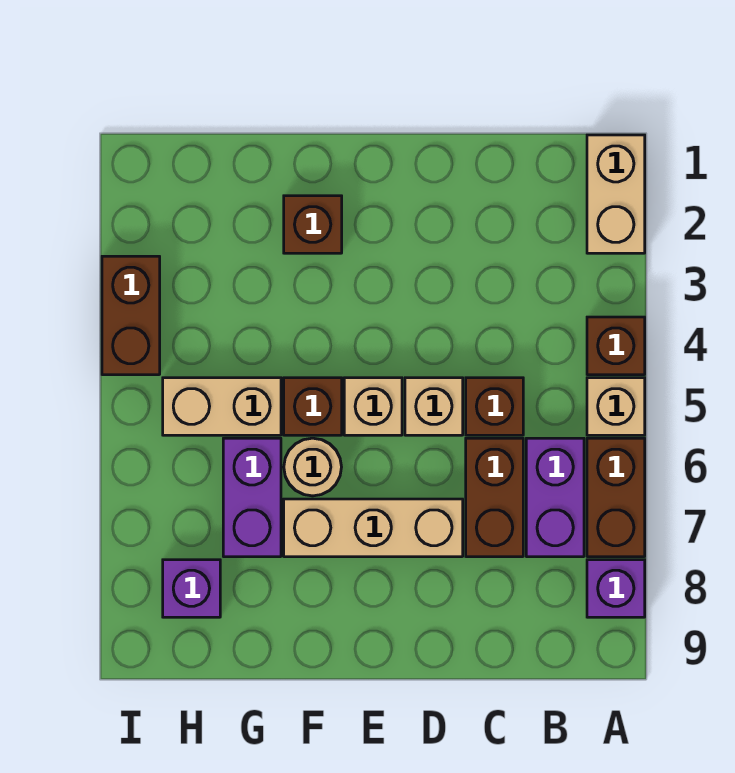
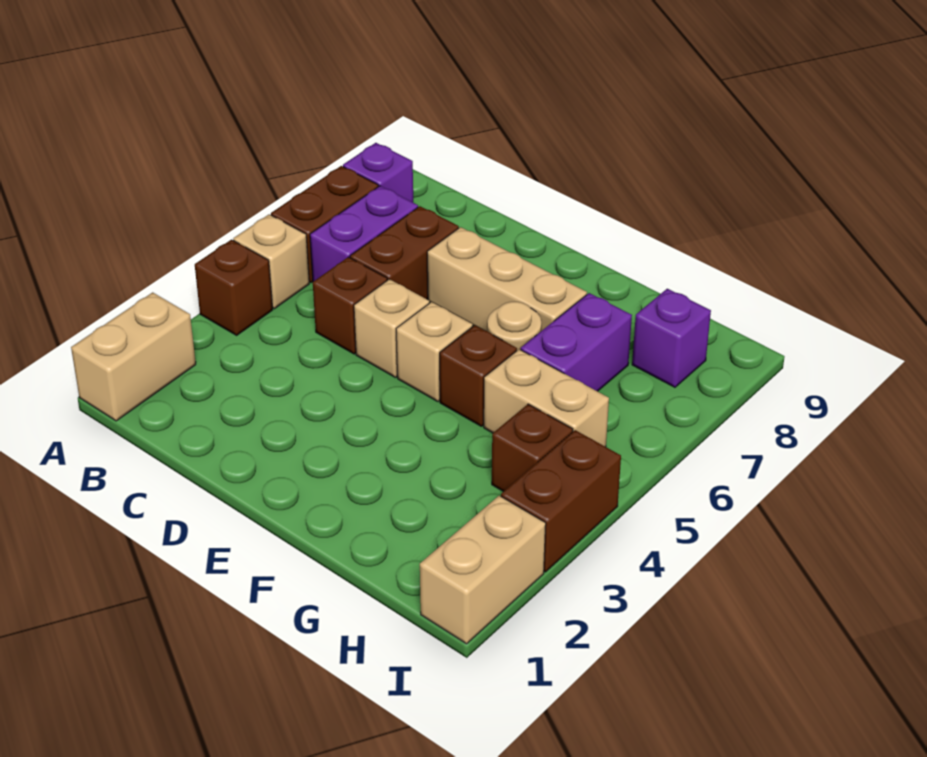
brown 1x1 brick [284,196,342,253] -> brown 1x1 brick moved to [492,404,573,492]
none -> tan 1x2 brick [420,496,546,644]

